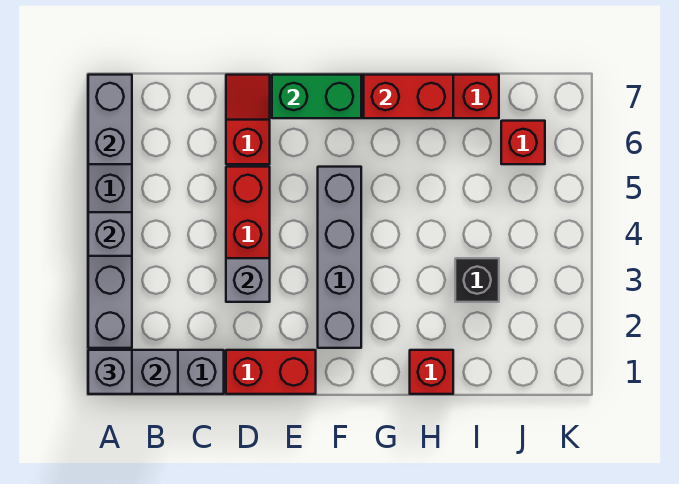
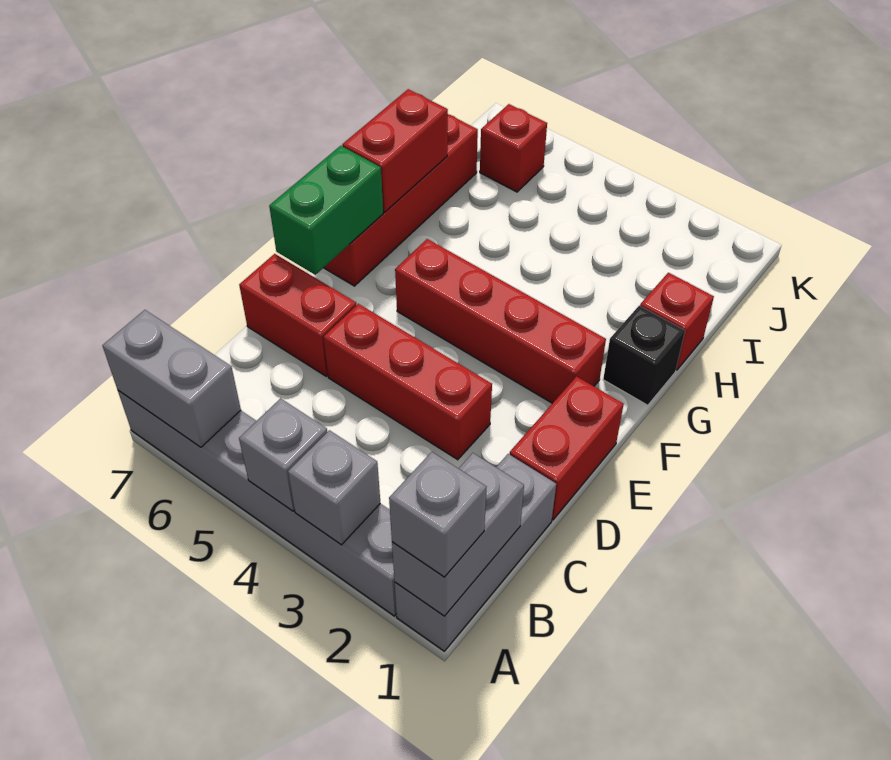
grey 1x1 brick [226,258,270,302] -> grey 1x1 brick moved to [288,430,380,545]
red 1x2 slope [226,75,270,164] -> red 1x2 brick [239,254,356,376]
grey 1x4 brick [318,167,361,348] -> red 1x4 brick [395,239,606,403]
black 1x1 brick [455,258,499,302] -> black 1x1 brick moved to [603,306,685,405]

